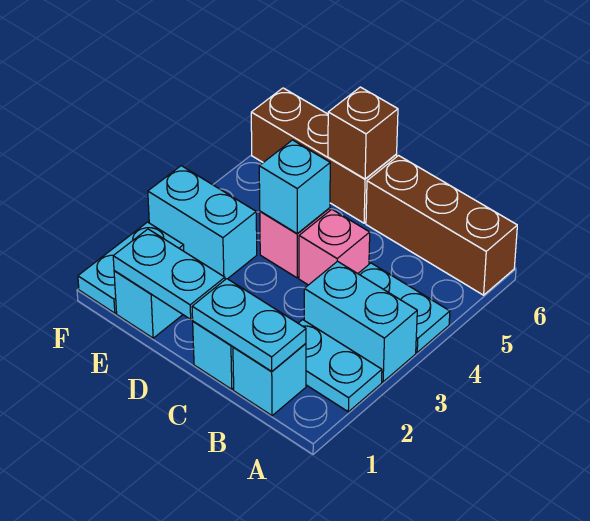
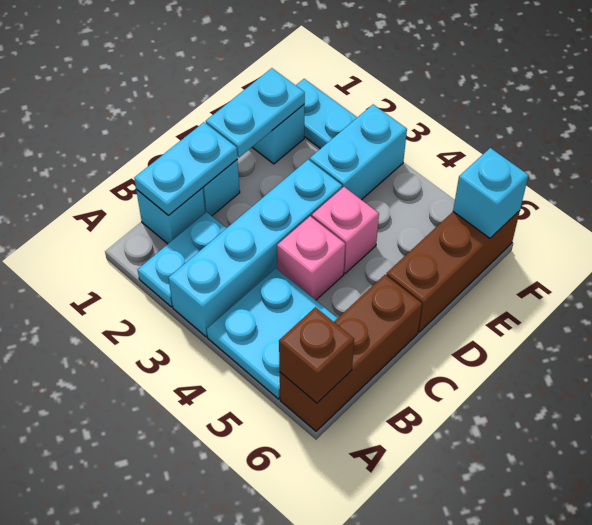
cyan 1x2 brick [304,261,417,382] -> cyan 1x4 brick [169,160,342,337]
cyan 1x2 plate [358,263,450,352] -> cyan 2x2 plate [207,268,337,399]
cyan 1x1 brick [259,140,330,234] -> cyan 1x1 brick moved to [453,148,528,238]
brown 1x1 brick [328,87,398,179] -> brown 1x1 brick moved to [279,307,354,403]

